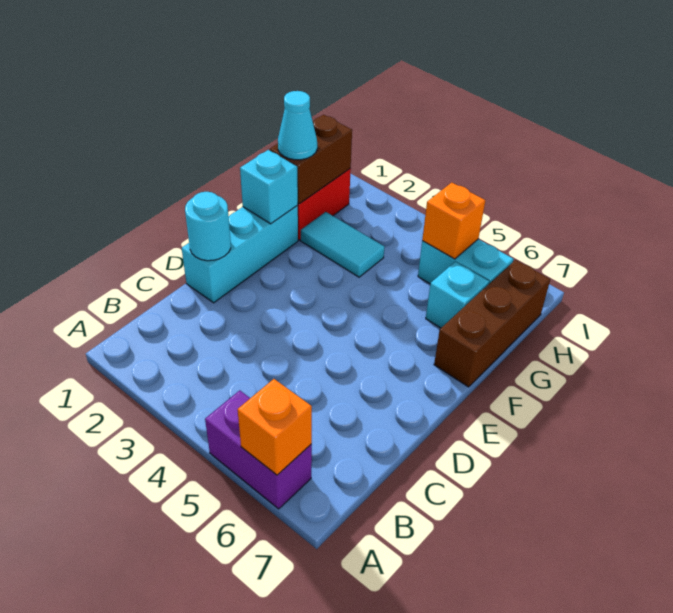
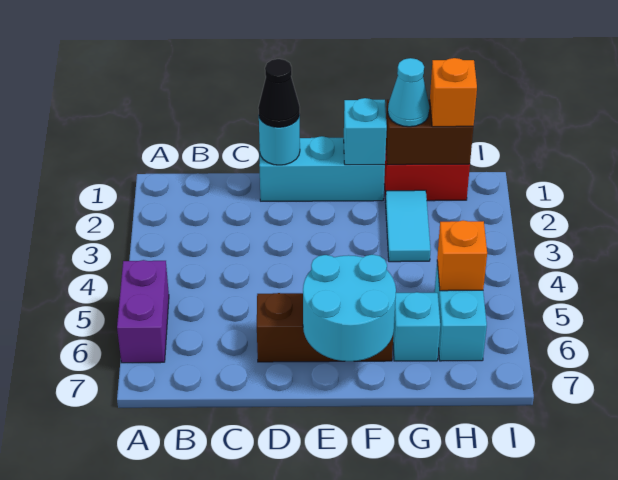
orange 1x1 brick [238,379,312,475] -> orange 1x1 brick moved to [430,58,477,127]
none -> black 1x1 cone [258,59,300,127]
none -> cyan 2x2 round brick [303,255,396,361]
brown 1x3 brick [434,260,550,387] -> brown 1x3 brick moved to [257,293,393,362]

